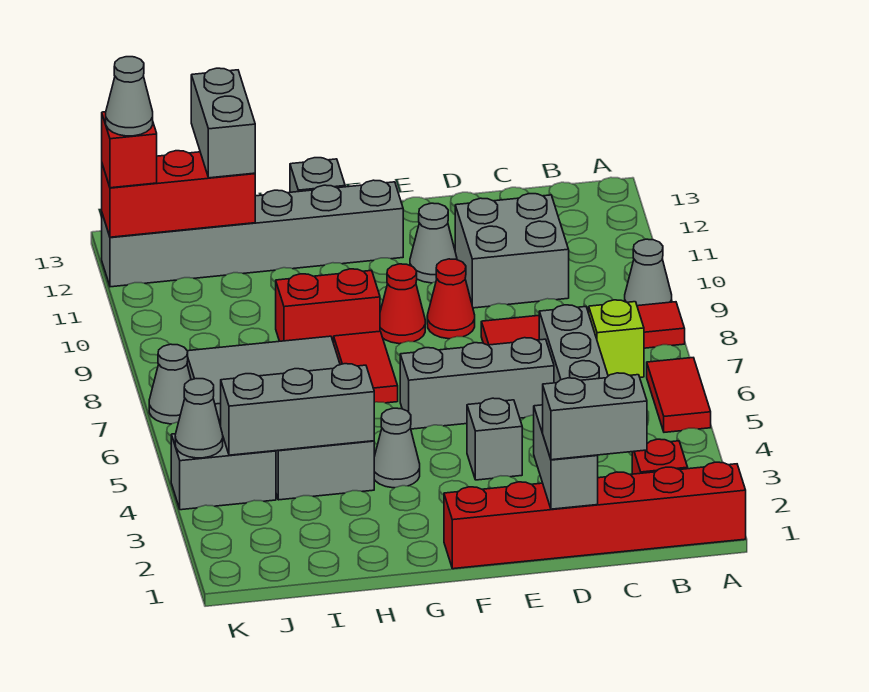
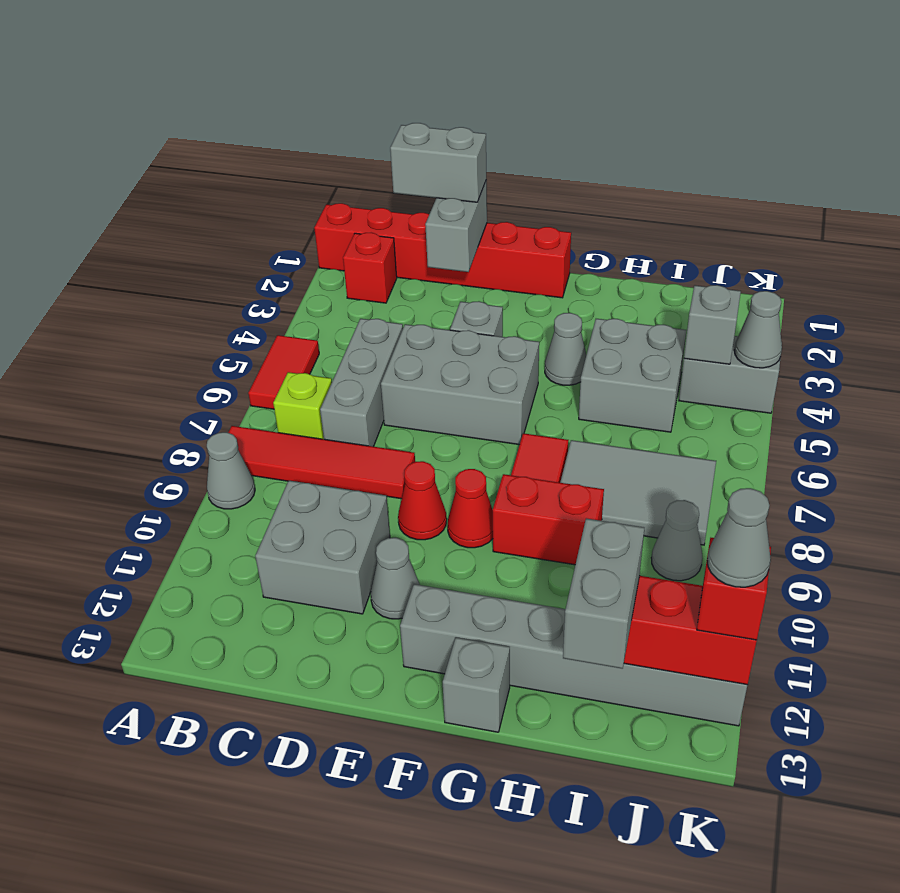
grey 1x3 brick [400,338,554,429] -> grey 2x3 brick [381,324,539,445]
grey 1x3 brick [221,364,374,455] -> grey 1x1 brick [684,285,741,364]
grey 1x1 cone [149,344,191,424] -> grey 1x1 cone moved to [651,500,703,581]

